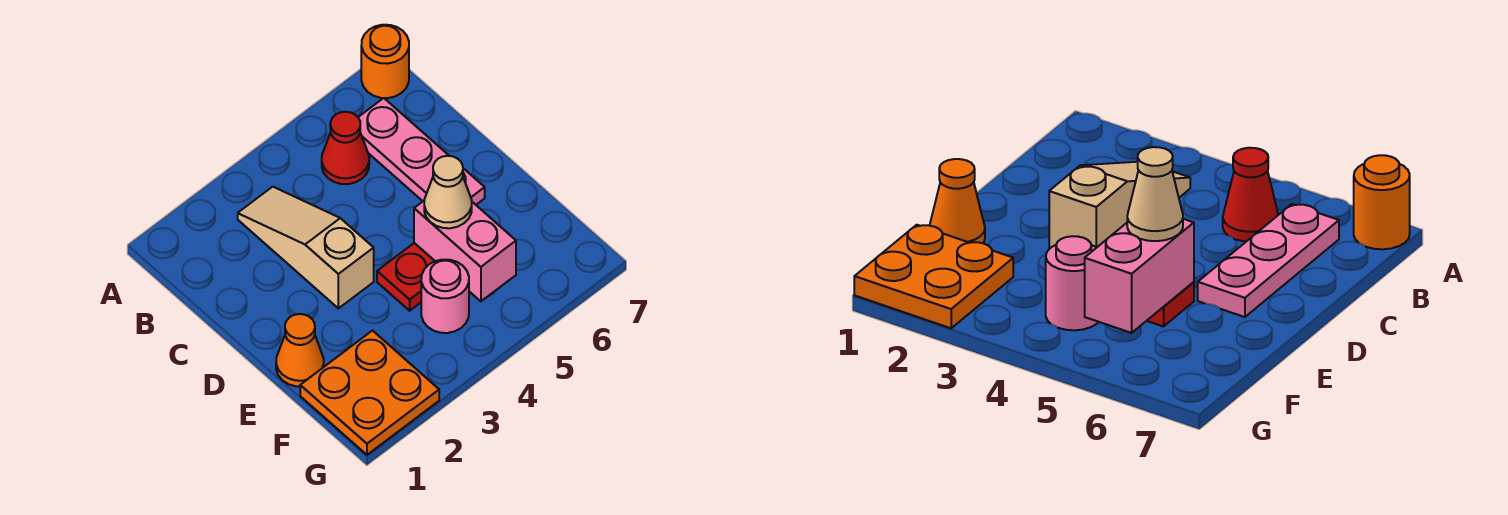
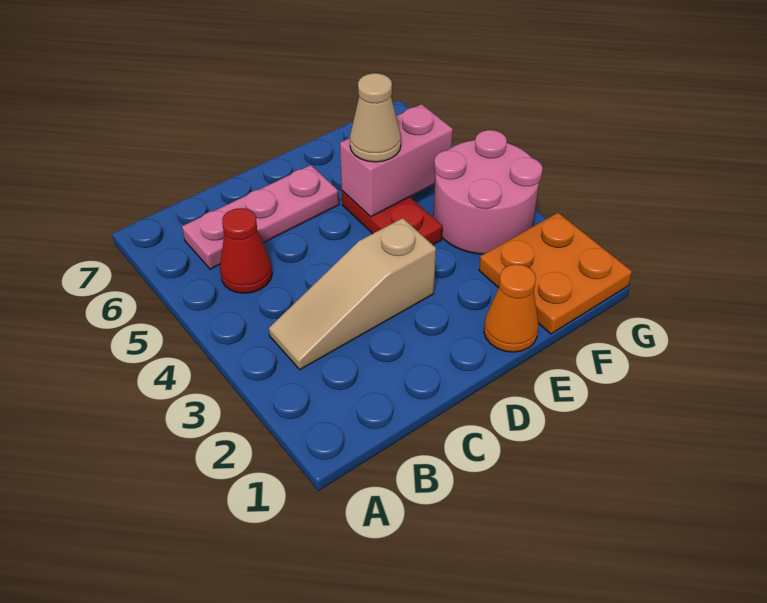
orange 1x1 round brick [361,25,409,98] -> none
pink 1x1 round brick [421,260,469,333] -> pink 2x2 round brick [433,130,543,254]

